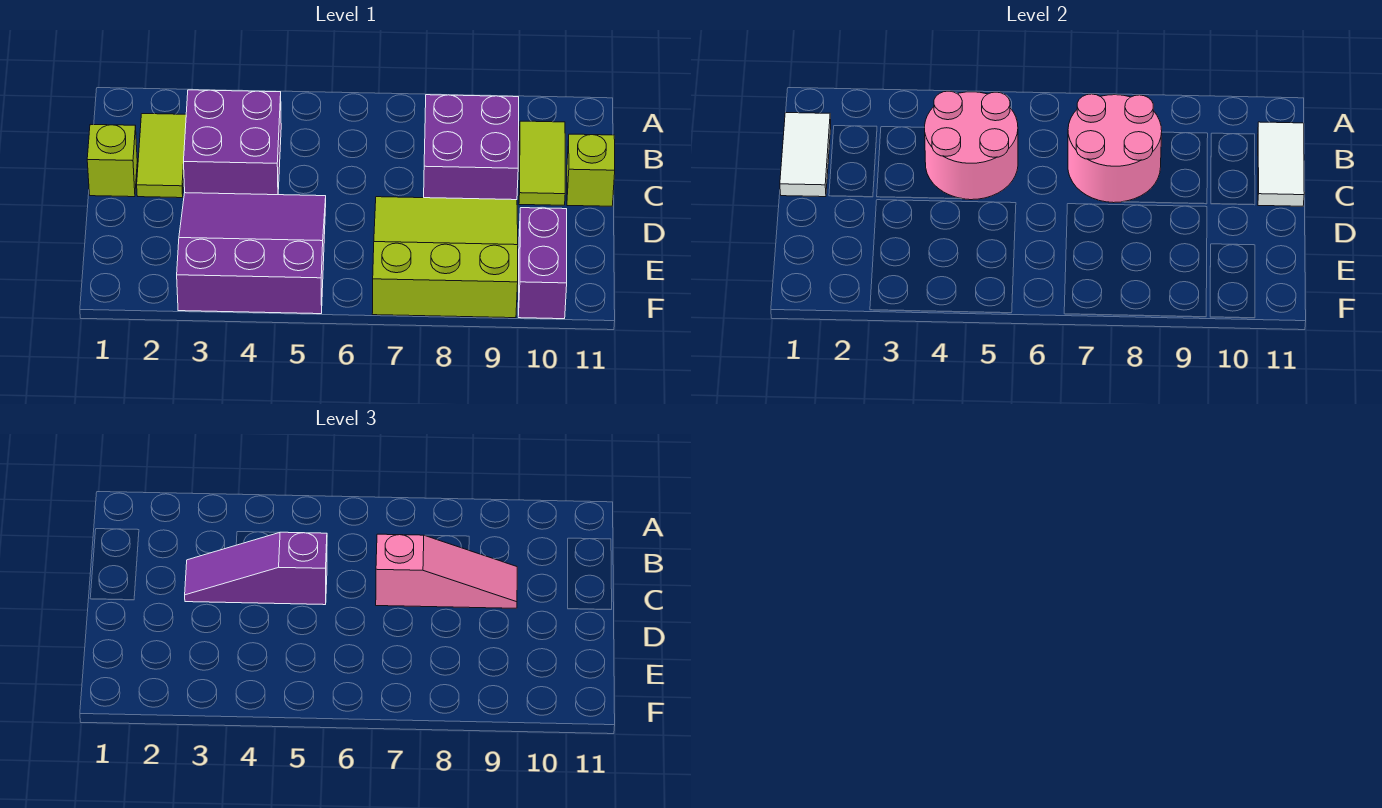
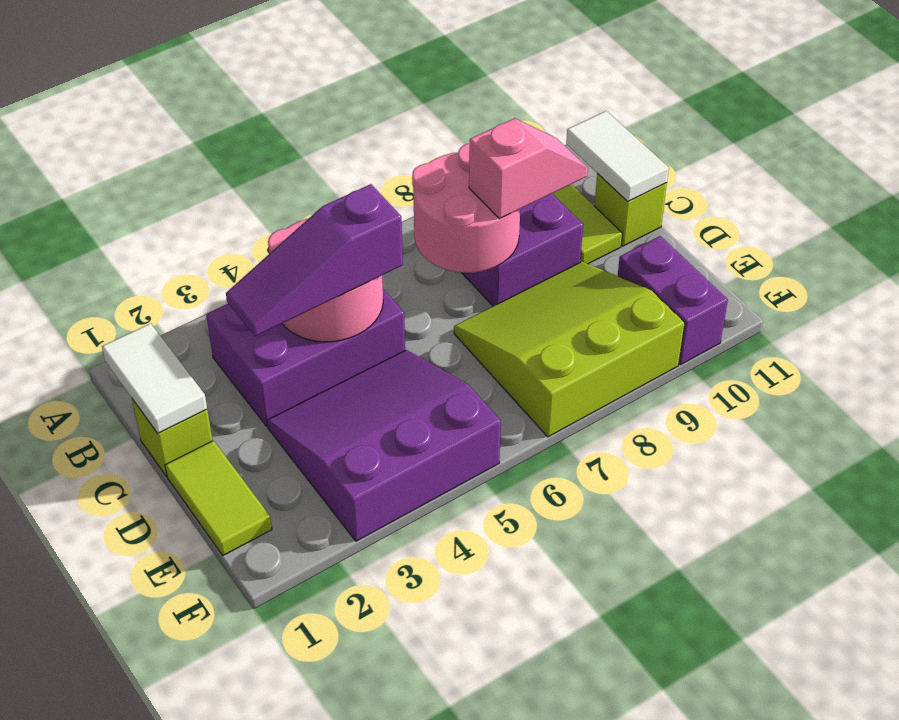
lime 1x2 tile [137,114,186,198] -> lime 1x2 tile moved to [165,441,272,555]
purple 2x2 brick [184,90,281,195] -> purple 2x3 brick [206,289,405,426]
pink 1x3 slope [376,534,517,608] -> pink 1x2 slope [469,118,588,219]

